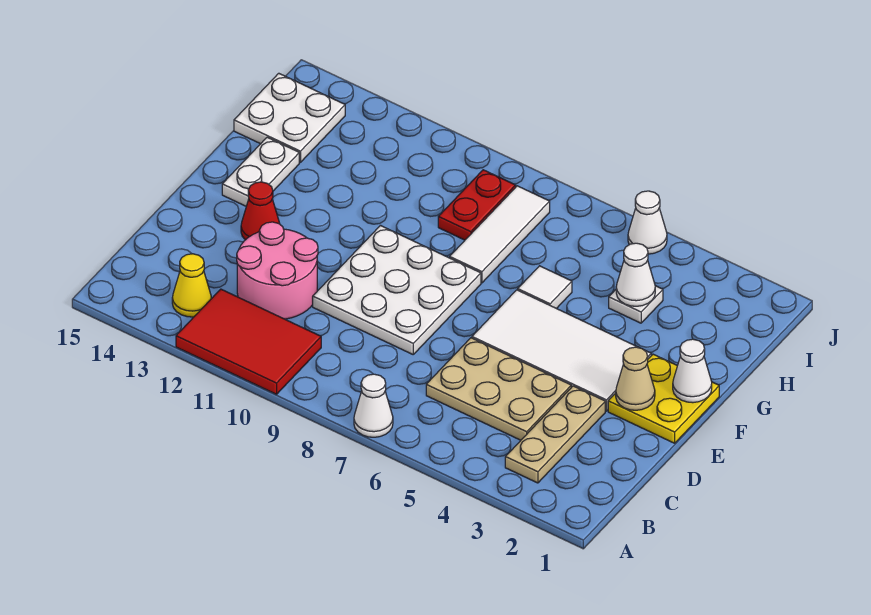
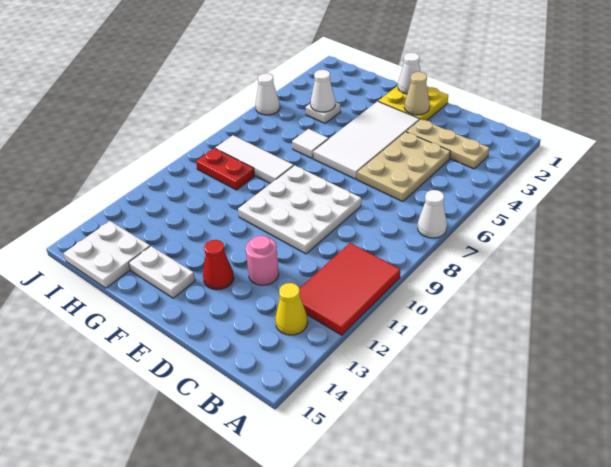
pink 2x2 round brick [237,222,318,319] -> pink 1x1 round brick [246,236,279,285]

